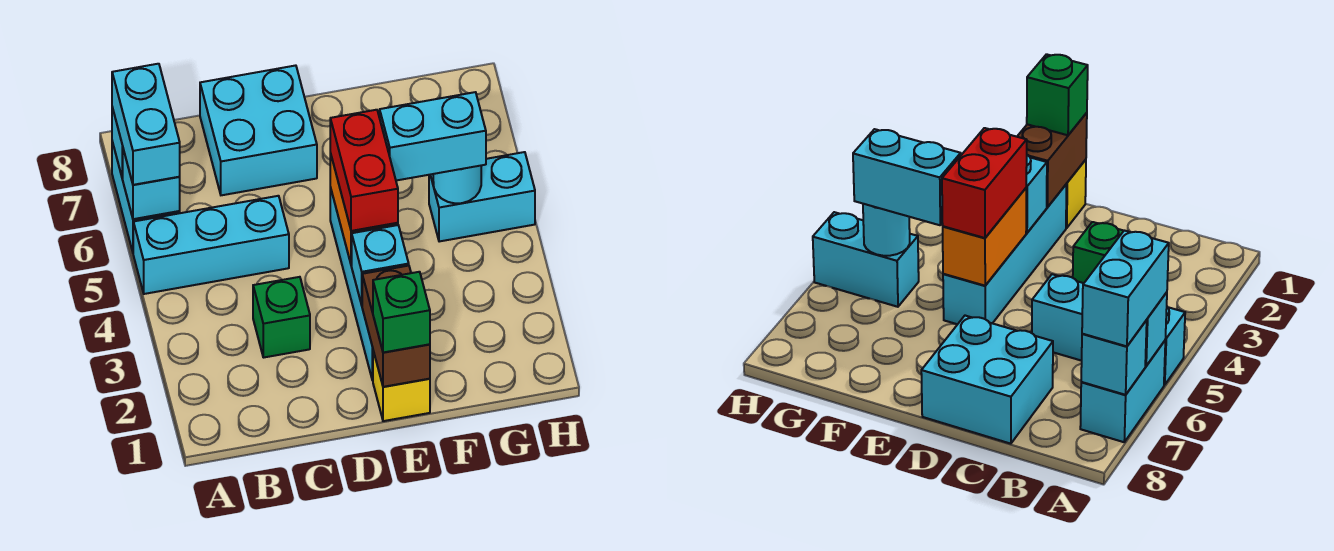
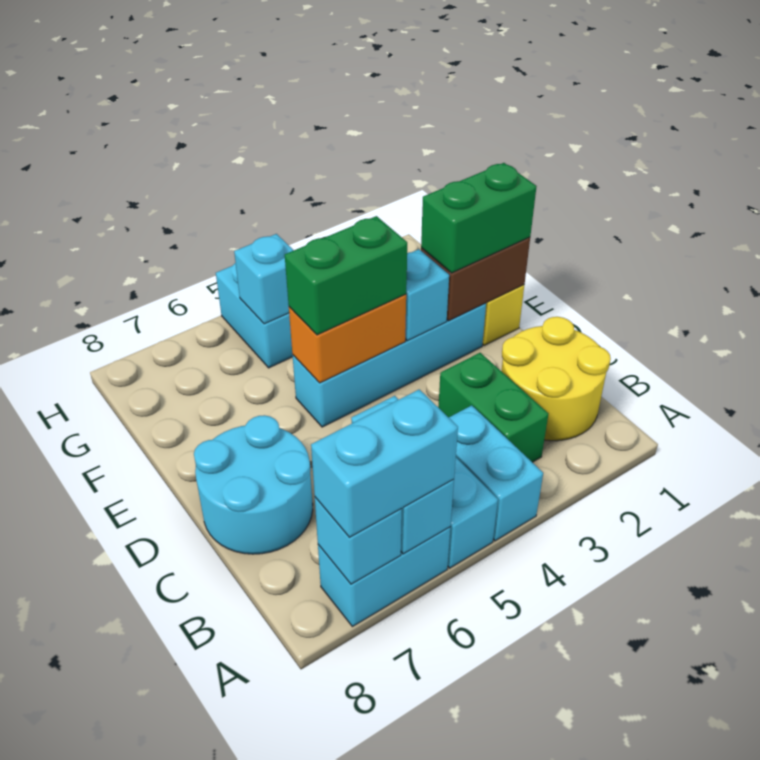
none -> yellow 2x2 round brick [502,317,611,441]
green 1x1 brick [253,277,310,358] -> green 1x2 brick [438,353,548,462]
cyan 2x2 brick [200,65,317,195] -> cyan 2x2 round brick [194,415,313,554]
green 1x1 brick [373,272,430,352] -> green 1x2 brick [421,163,537,273]
red 1x2 brick [330,110,398,231] -> green 1x2 brick [285,216,407,335]
cyan 1x2 brick [379,92,486,181] -> cyan 1x2 brick moved to [449,405,543,541]
cyan 1x1 round brick [433,166,481,203] -> cyan 1x1 brick [234,234,294,324]

